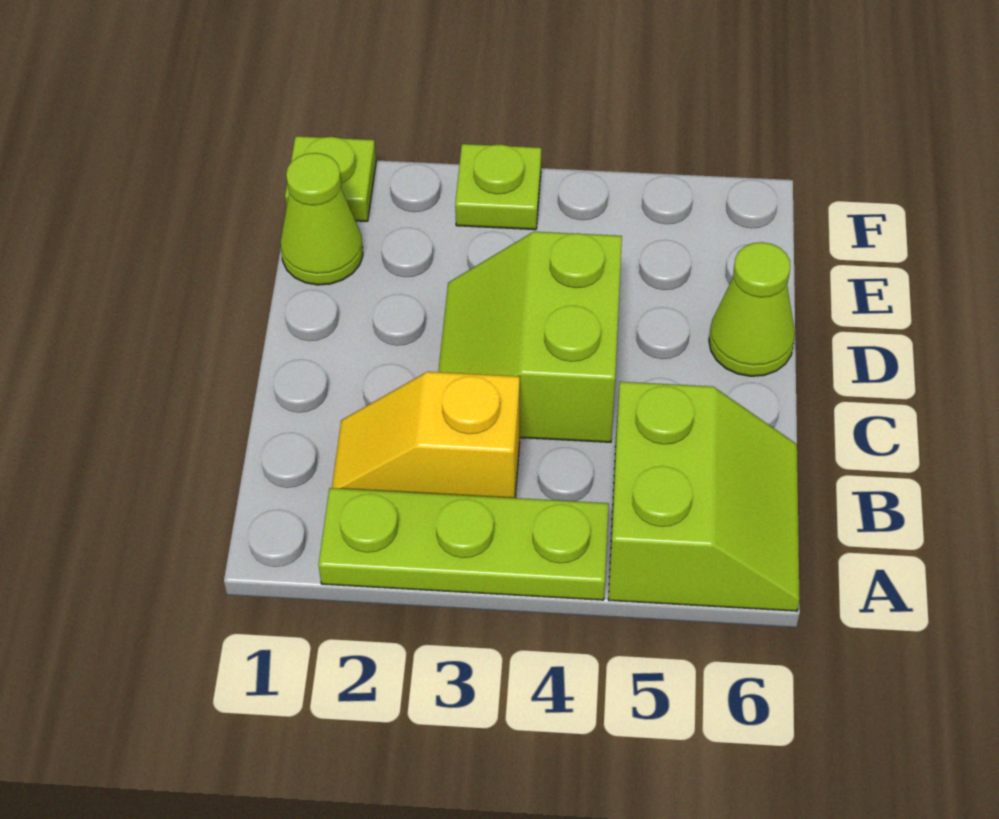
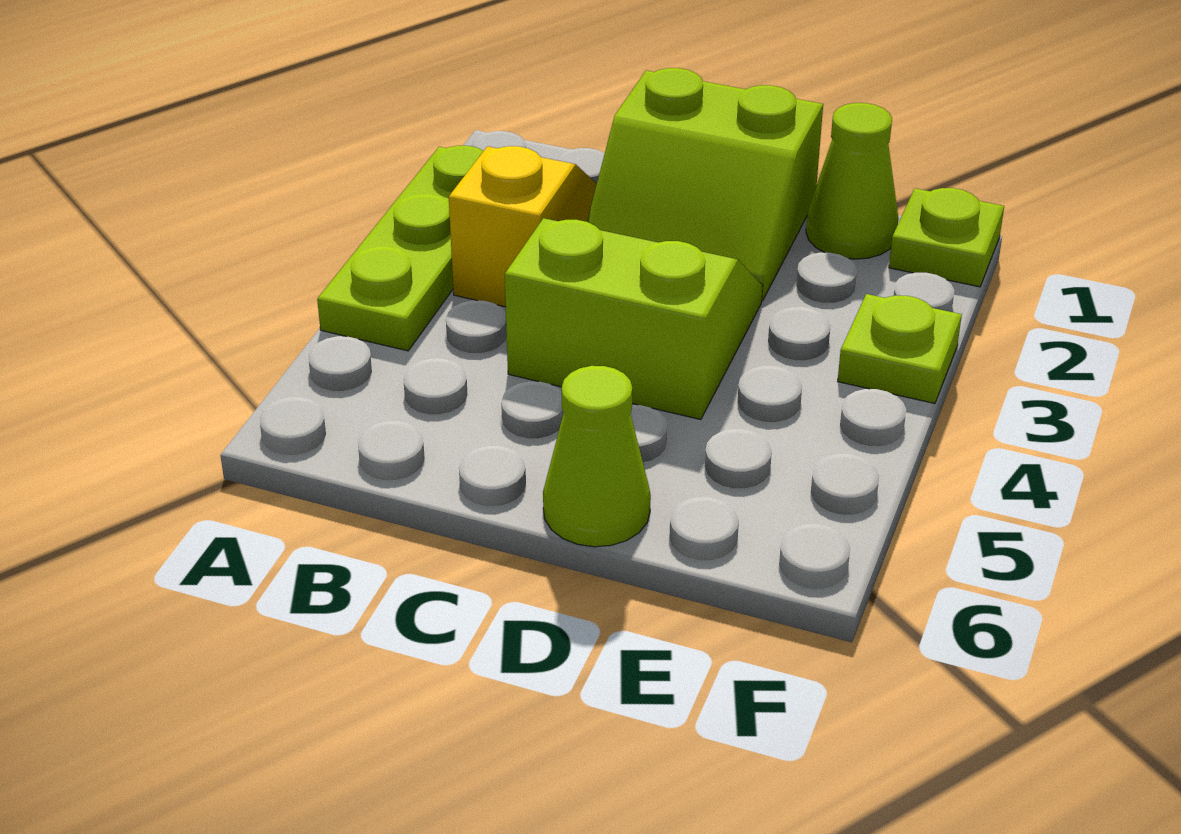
lime 2x2 slope [608,382,799,611] -> lime 2x2 slope moved to [587,68,823,301]

